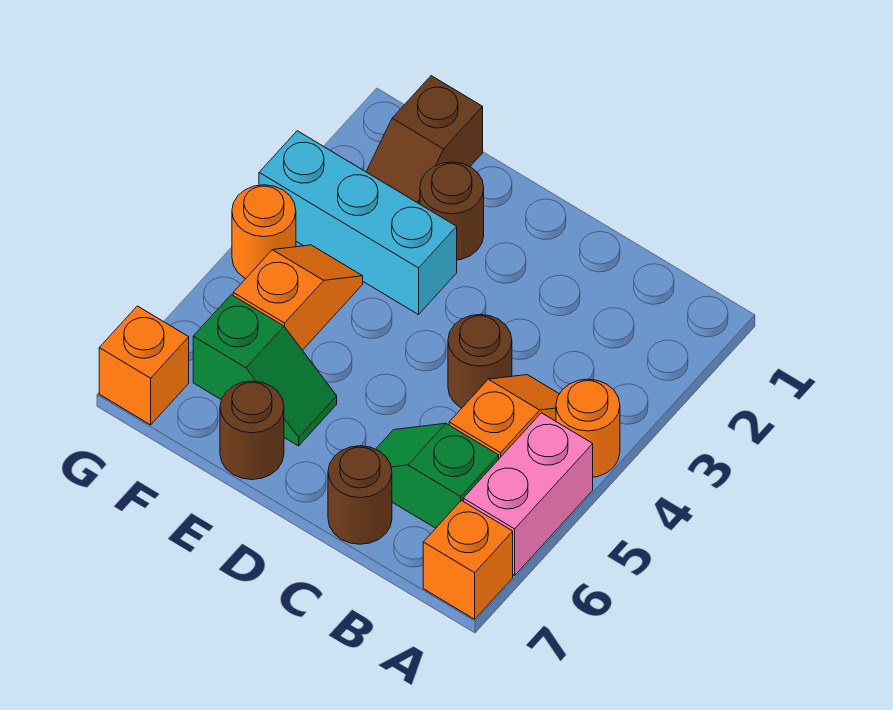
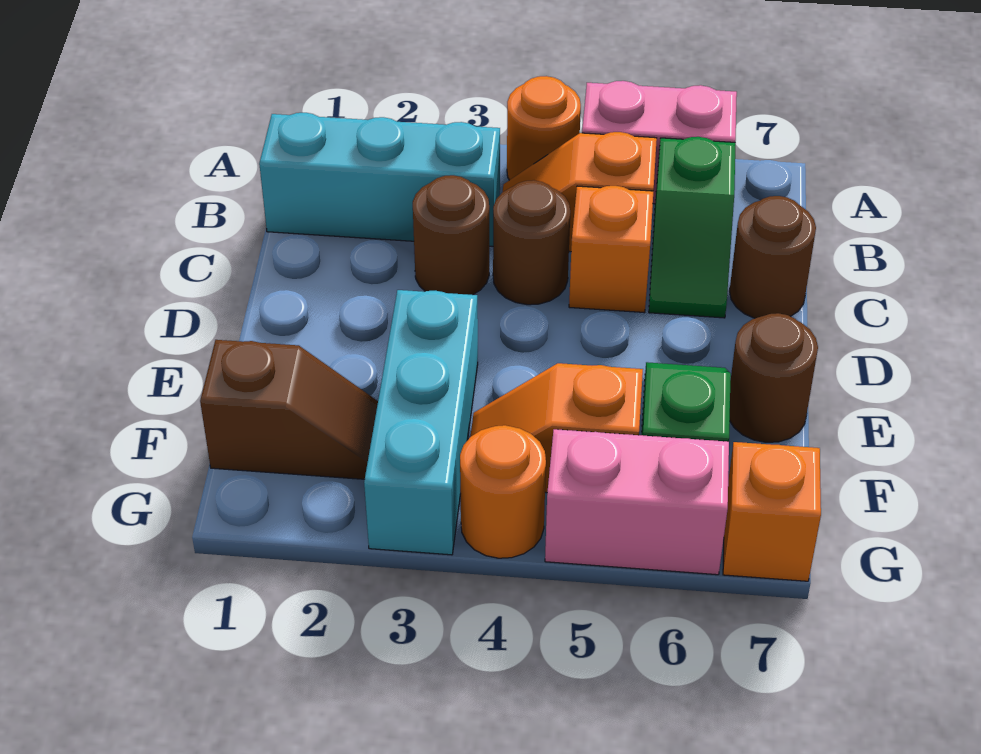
orange 1x1 brick [423,501,513,619] -> orange 1x1 brick moved to [569,186,653,313]
none -> cyan 1x3 brick [259,113,500,246]
brown 1x1 round brick [420,162,484,260] -> brown 1x1 round brick moved to [413,175,489,295]
none -> pink 1x2 brick [545,429,729,575]

